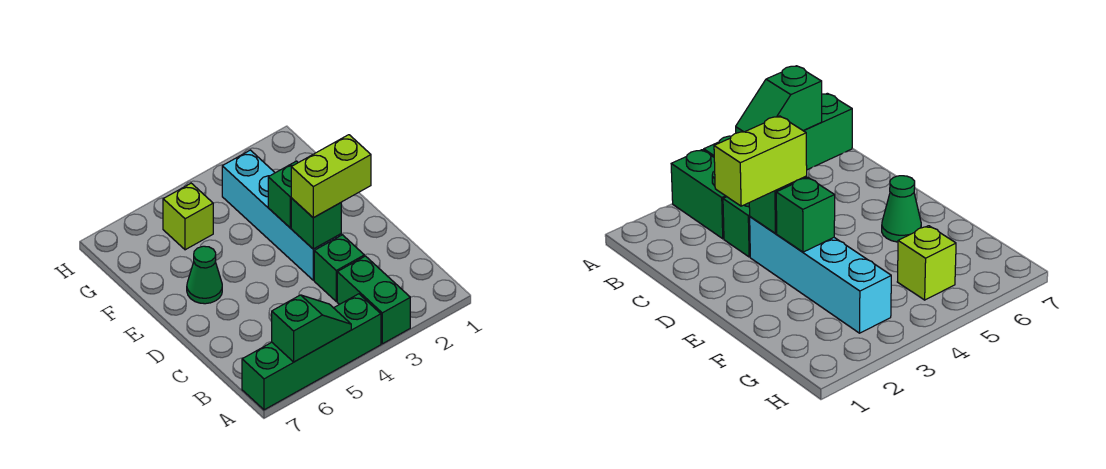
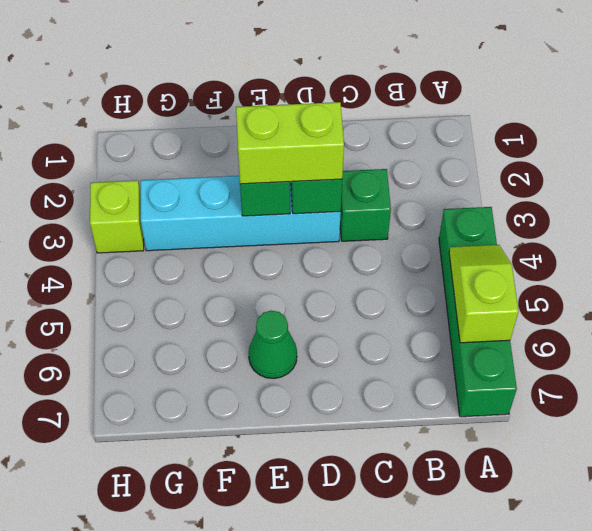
green 1x2 brick [337,256,410,344] -> none
green 1x2 slope [272,295,351,362] -> lime 1x2 slope [449,245,518,343]
lime 1x2 brick [291,135,371,218] -> lime 1x2 brick turned to [236,102,344,184]
lime 1x1 brick [163,183,213,250] -> lime 1x1 brick moved to [90,180,144,253]

